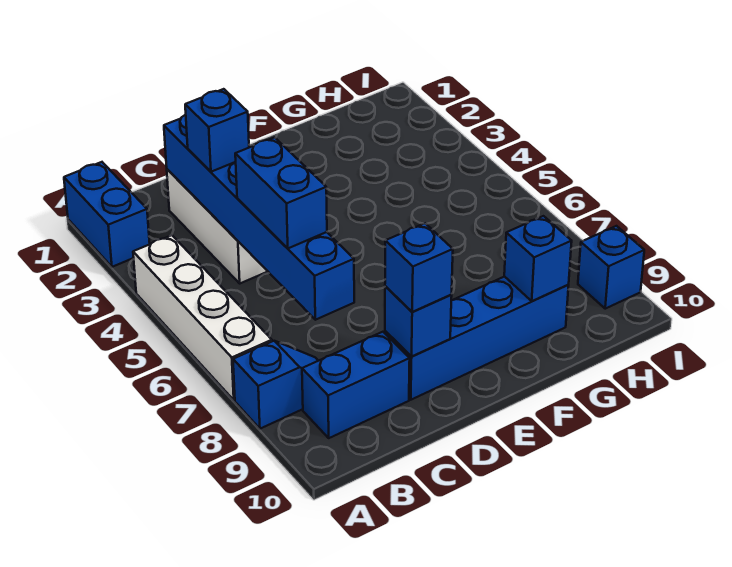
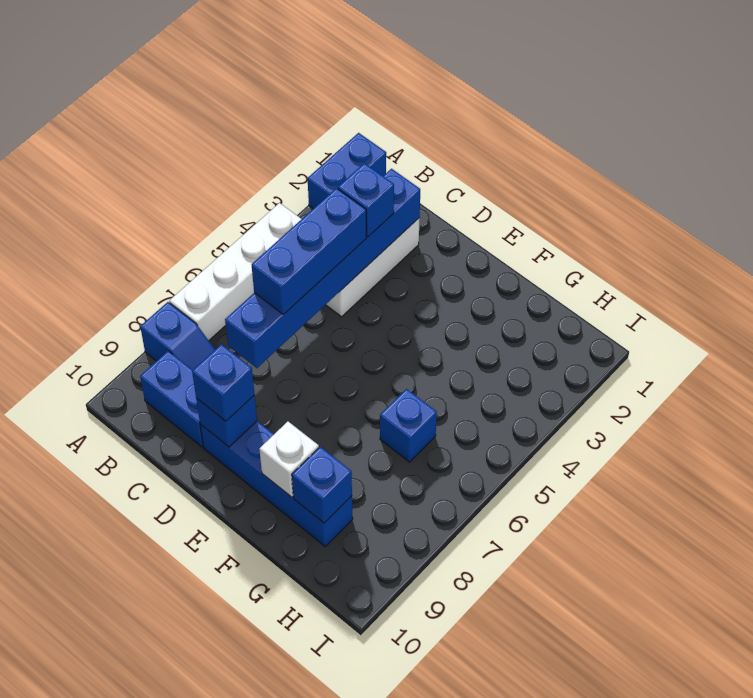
blue 1x2 brick [235,137,327,248] -> blue 1x3 brick [252,188,366,315]
none -> white 1x1 brick [259,422,319,497]
blue 1x1 brick [578,226,644,309] -> blue 1x1 brick moved to [380,389,437,462]

